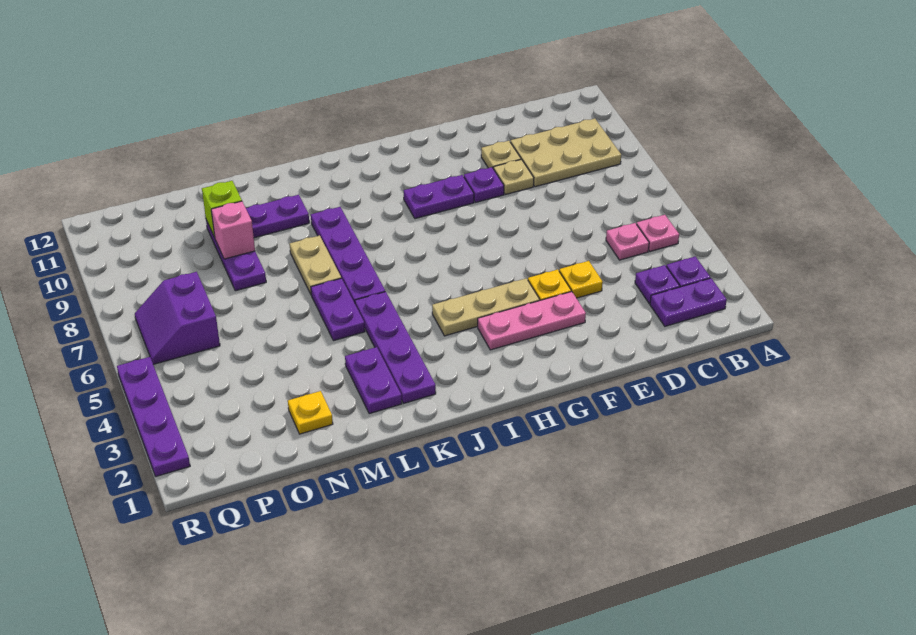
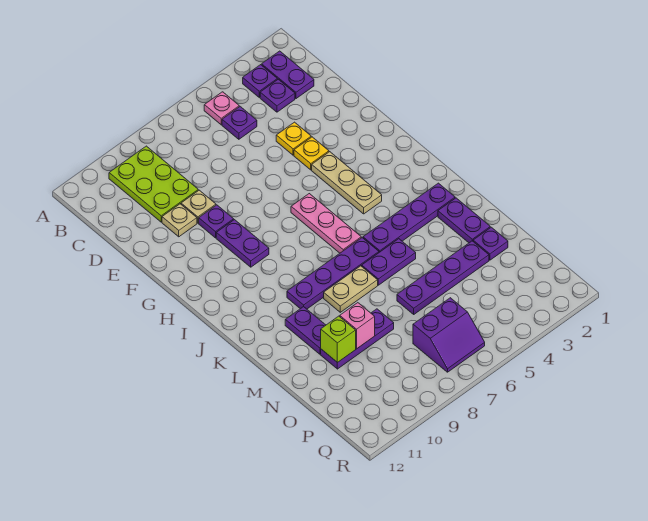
tan 2x3 plate [510,119,621,187] -> lime 2x3 plate [109,146,198,222]
pink 1x1 plate [606,223,649,260] -> purple 1x1 plate [222,107,257,139]
pink 1x3 plate [478,292,586,350] -> pink 1x3 plate moved to [291,194,361,253]
purple 1x2 plate [345,347,402,414] -> purple 1x2 plate turned to [438,198,490,243]
yellow 1x1 plate [288,391,333,434] -> purple 1x1 plate [473,227,508,260]
purple 1x4 plate [117,357,190,476] -> purple 1x4 plate moved to [397,241,489,314]

